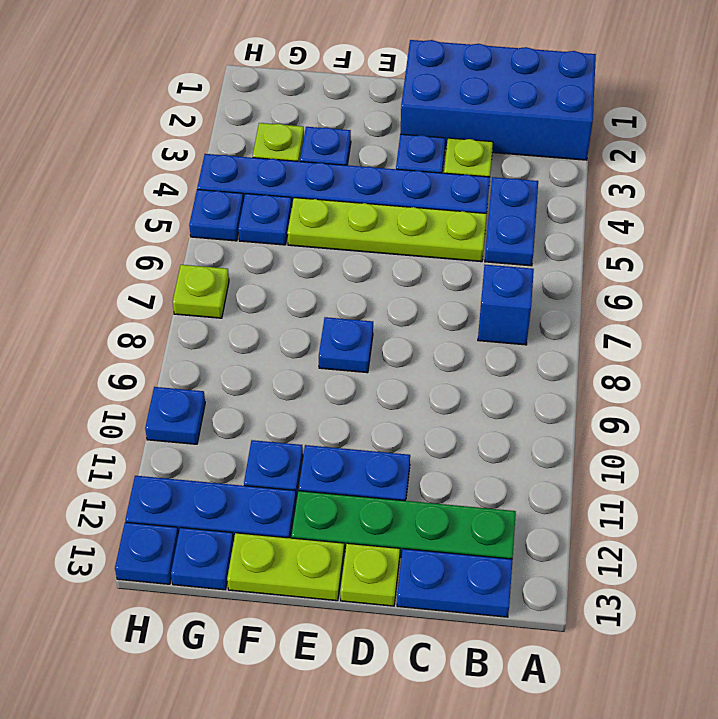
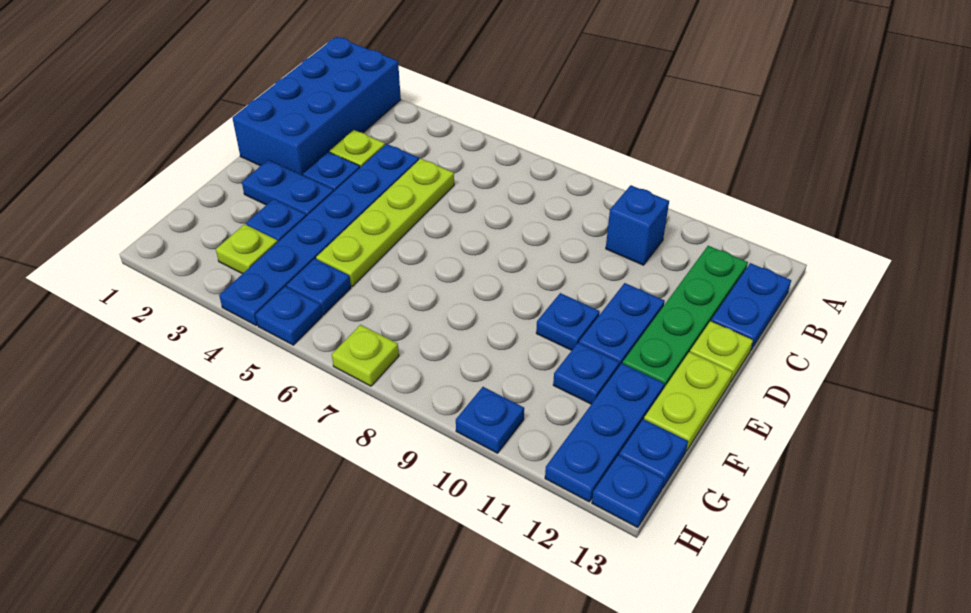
blue 1x2 plate [485,177,538,266] -> blue 1x2 plate moved to [242,160,334,216]
blue 1x1 brick [478,265,534,345] -> blue 1x1 brick moved to [606,185,669,265]
blue 1x1 plate [319,317,373,373] -> blue 1x1 plate moved to [536,293,600,350]

